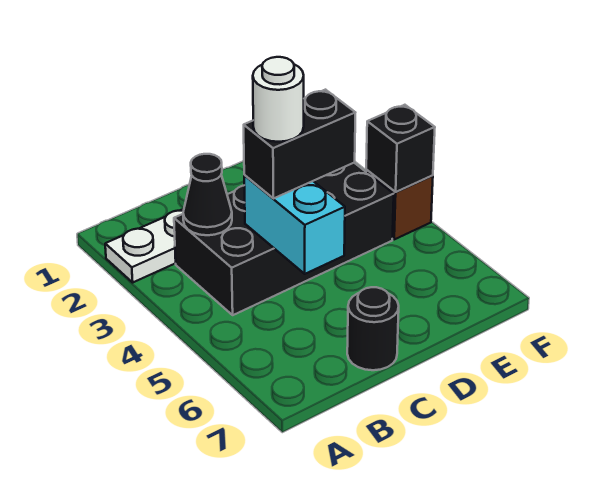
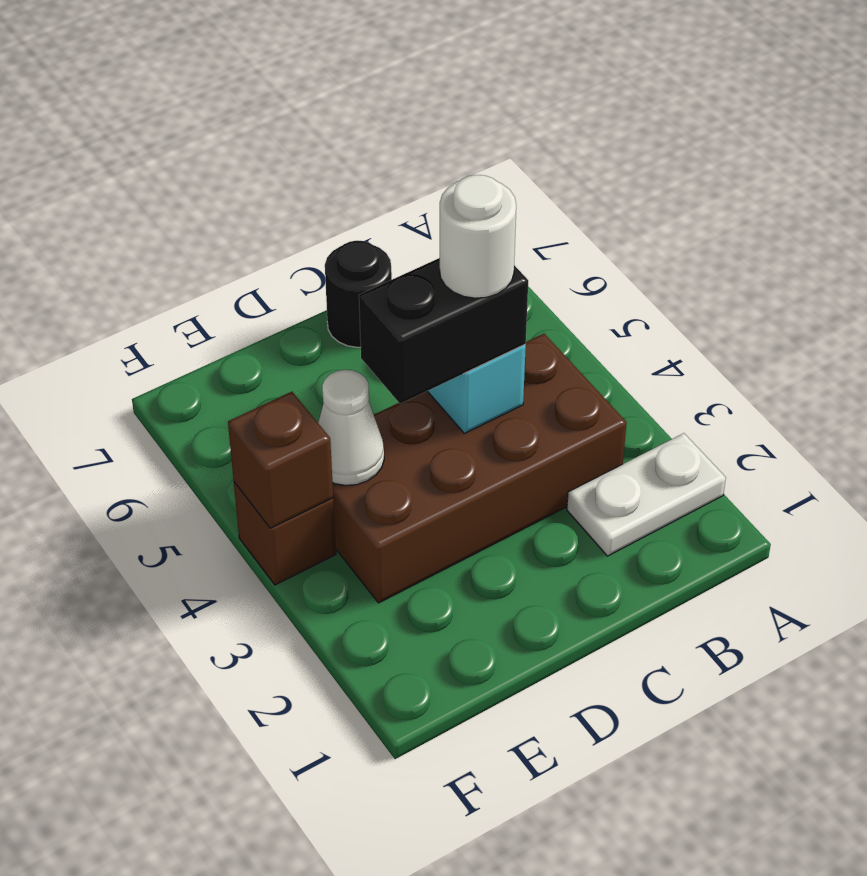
black 2x4 brick [174,163,394,315] -> brown 2x4 brick [333,334,627,603]
black 1x1 cone [183,154,232,235] -> none
none -> white 1x1 cone [318,370,384,485]
black 1x1 brick [366,105,435,192] -> brown 1x1 brick [228,392,333,528]

